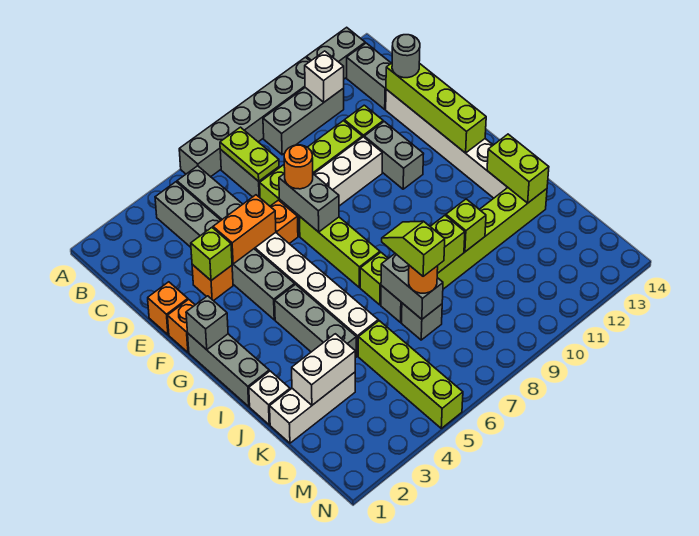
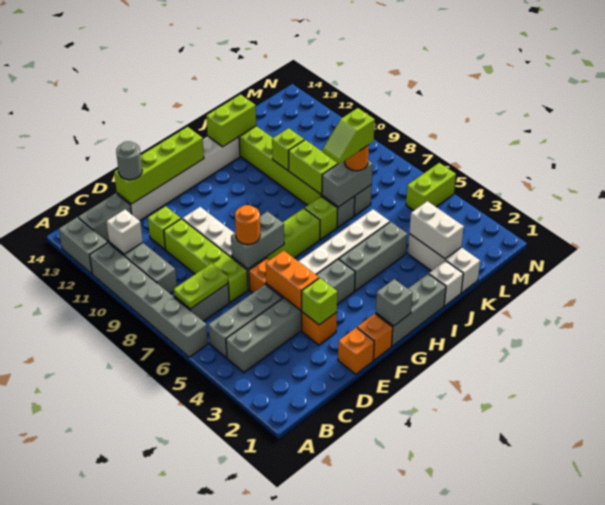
grey 1x2 brick [364,122,423,189] -> none
lime 1x4 brick [358,321,463,428] -> lime 1x2 brick [406,163,456,210]

